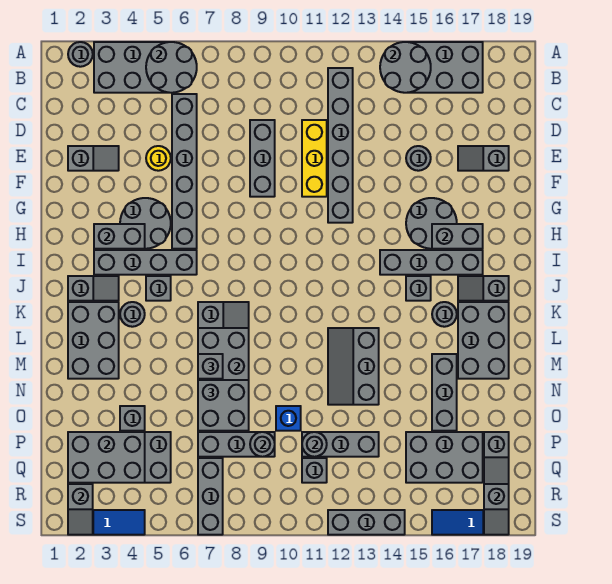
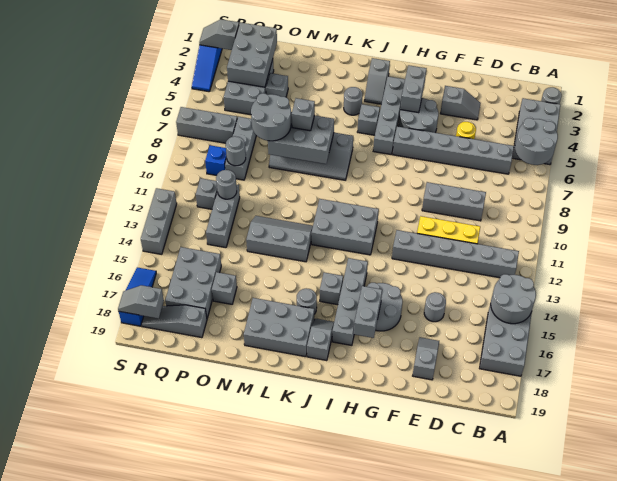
grey 1x2 slope [68,146,119,171] -> grey 1x2 slope turned to [440,86,481,120]
grey 2x3 brick [68,302,119,379] -> grey 2x3 brick moved to [311,199,379,255]
grey 1x3 brick [432,354,457,431] -> grey 1x1 brick [212,272,237,304]
grey 2x2 brick [198,380,249,431] -> grey 2x2 round brick [251,93,291,141]
blue 1x1 brick [276,406,301,431] -> blue 1x1 brick moved to [205,145,227,175]

